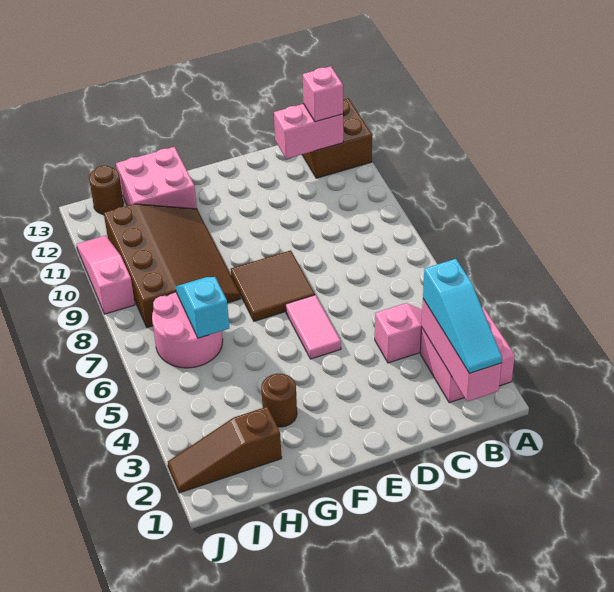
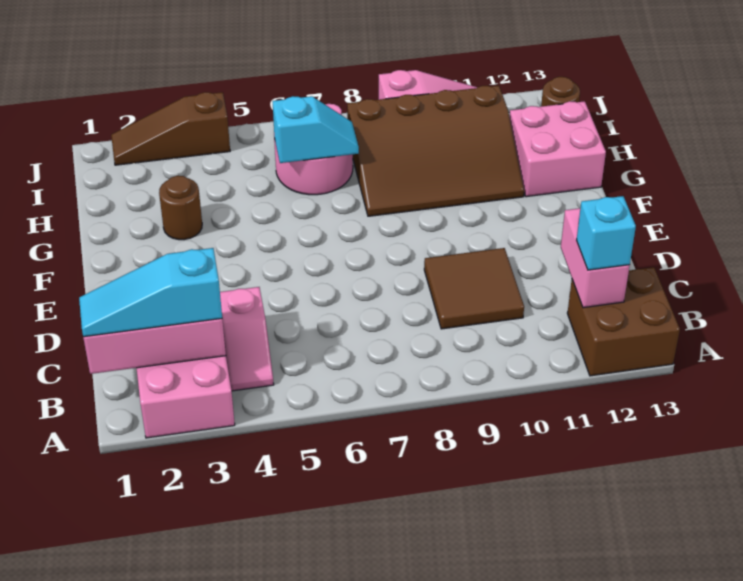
pink 1x1 brick [303,66,343,122] -> cyan 1x1 brick [576,196,636,270]
pink 1x2 tile [286,295,341,359] -> none
brown 2x2 tile [231,250,315,321] -> brown 2x2 tile moved to [424,248,524,329]
brown 1x3 slope [168,407,282,493] -> brown 1x3 slope turned to [111,92,230,165]

